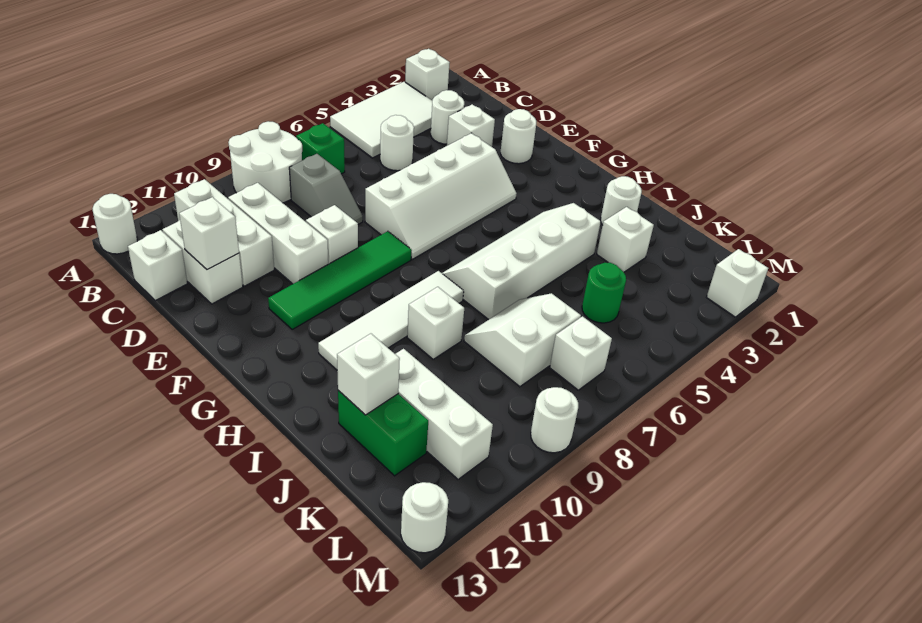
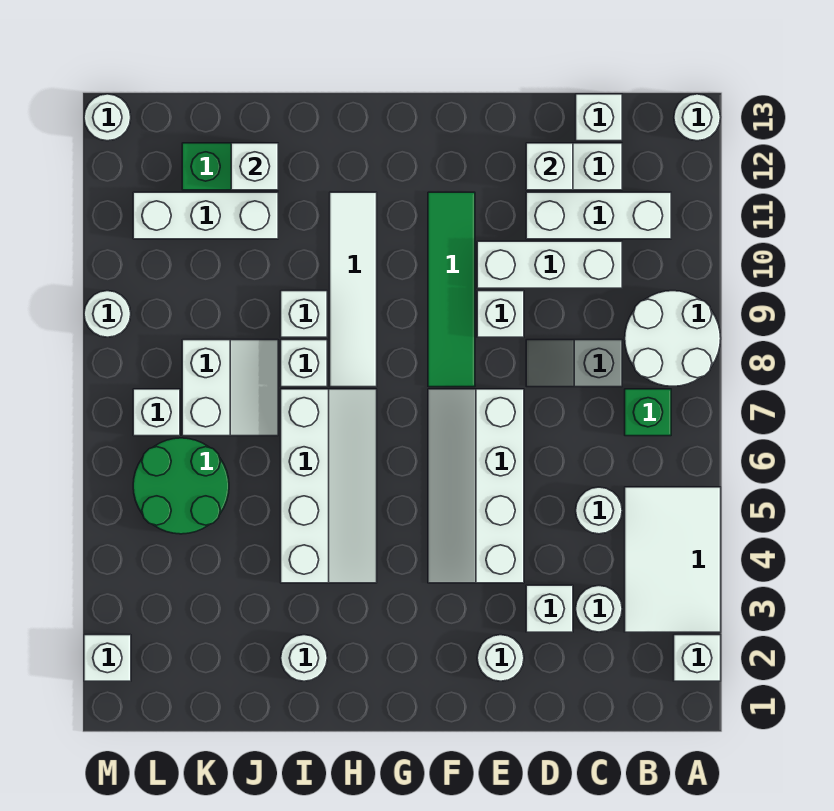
white 1x1 brick [597,207,654,272] -> white 1x1 brick moved to [281,340,327,387]
green 1x1 round brick [582,263,626,323] -> green 2x2 round brick [133,438,229,534]

